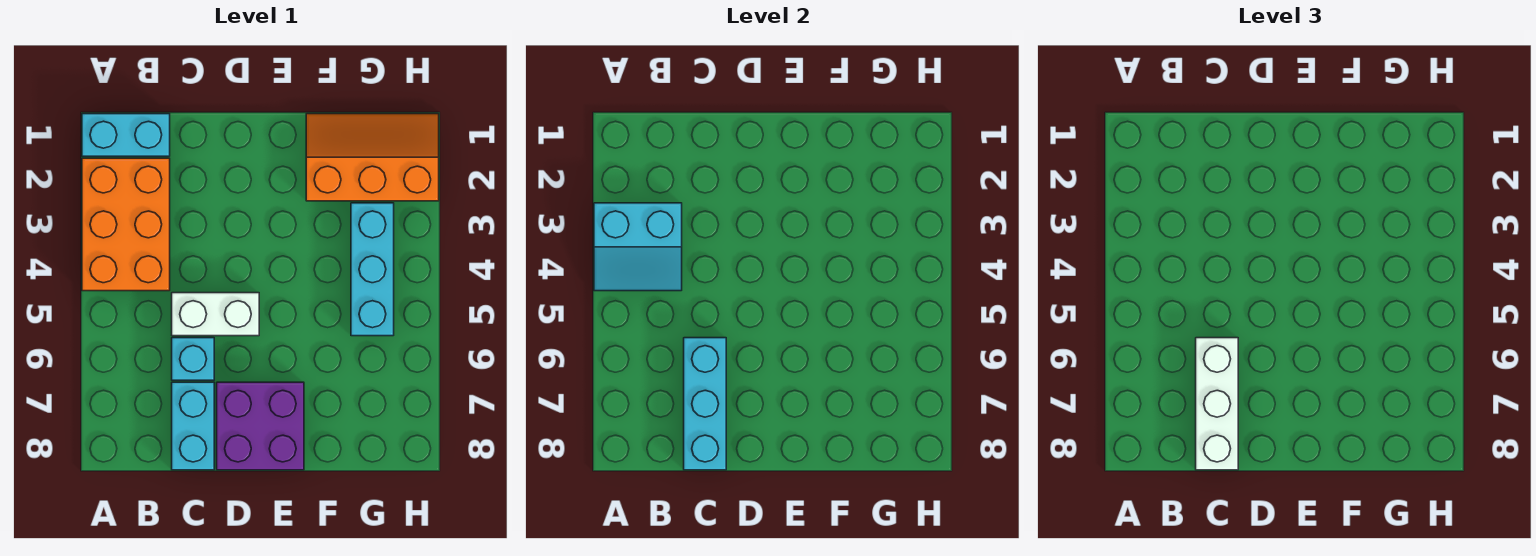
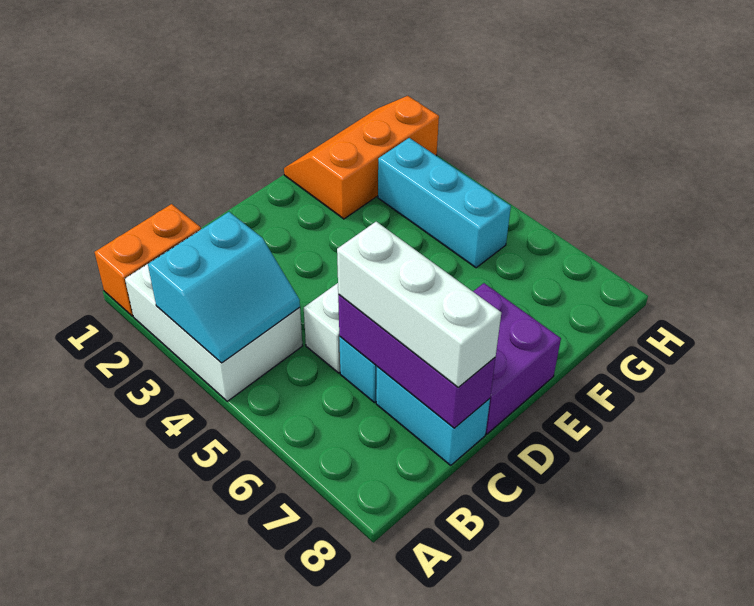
cyan 1x2 brick [82,114,170,156] -> orange 1x2 brick [95,204,201,316]
orange 2x3 brick [82,158,170,291] -> white 2x3 brick [125,264,302,401]
cyan 1x3 brick [684,338,726,470] -> purple 1x3 brick [338,295,495,428]

